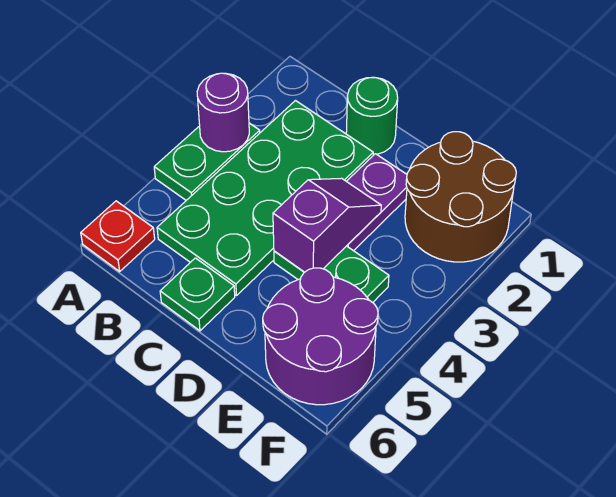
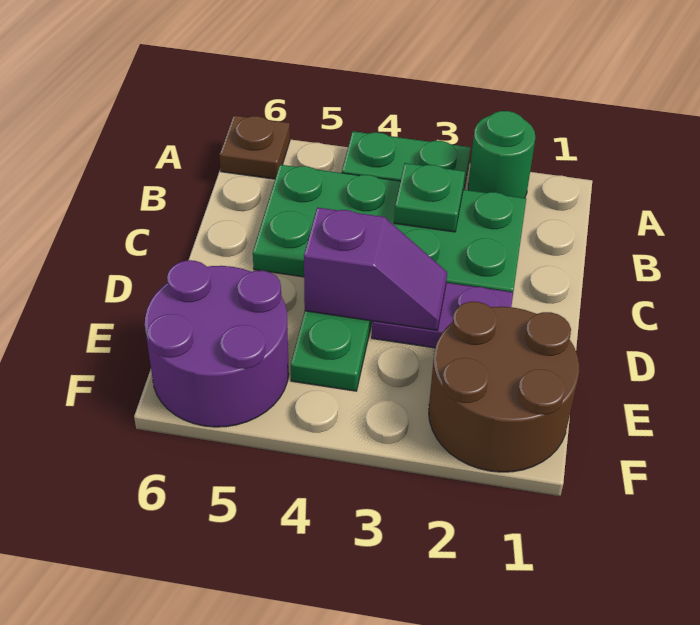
purple 1x1 round brick [197,73,249,152] -> none
red 1x1 plate [81,201,155,271] -> brown 1x1 plate [219,115,290,179]
green 1x1 round brick [346,77,398,155] -> green 1x1 round brick moved to [468,111,535,198]
green 1x1 plate [160,258,235,331] -> green 1x1 plate moved to [394,163,465,232]

